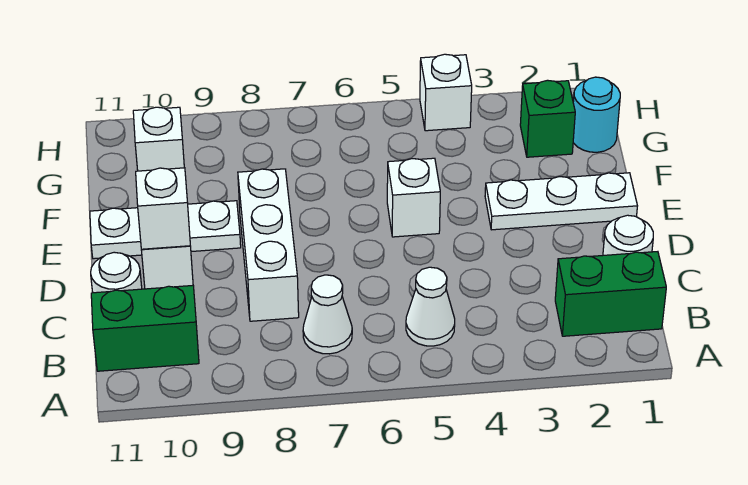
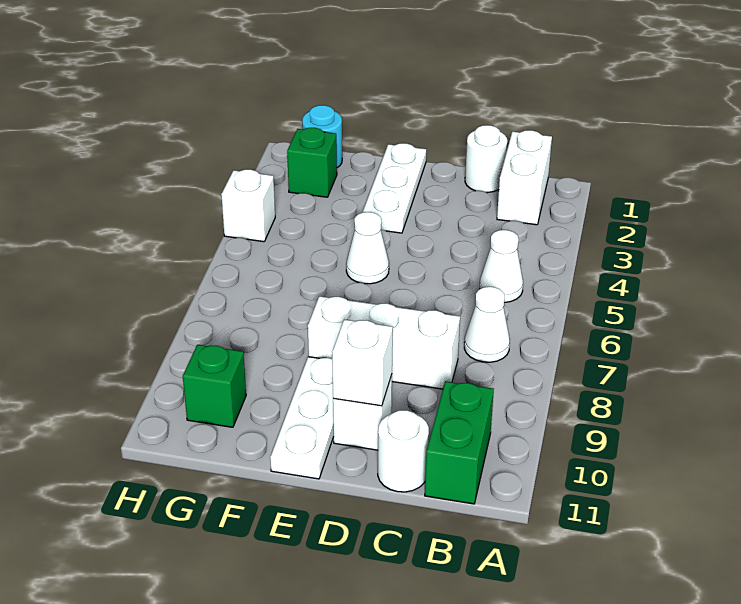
green 1x2 brick [555,252,666,336] -> white 1x2 brick [497,130,552,225]
white 1x1 brick [387,158,440,237] -> white 1x1 cone [346,212,389,284]
white 1x1 brick [133,107,184,171] -> green 1x1 brick [183,345,246,427]

